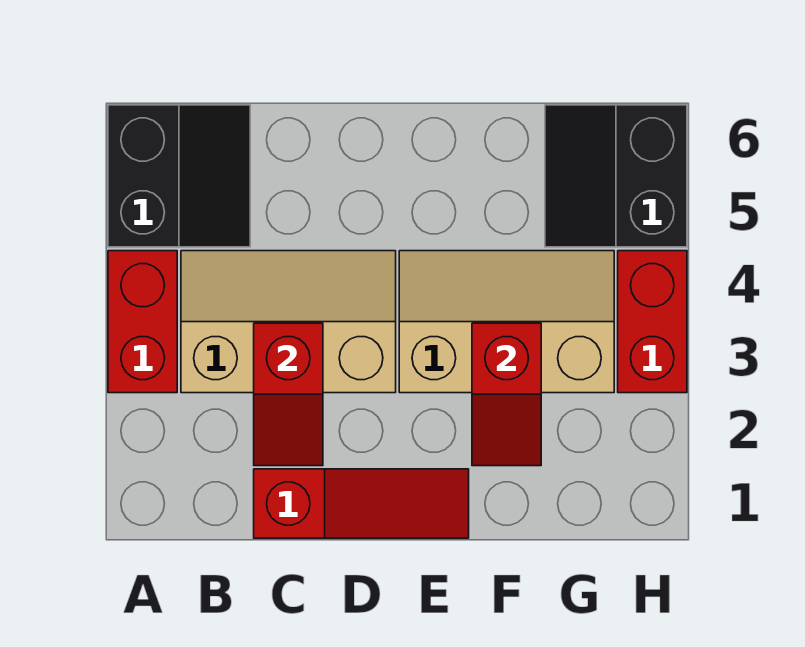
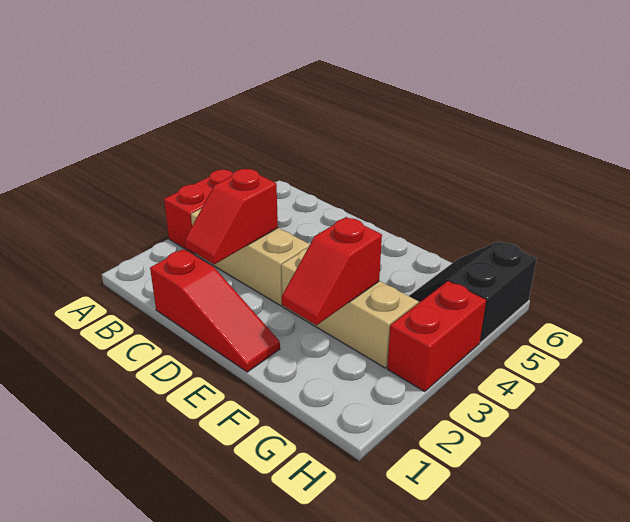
black 2x2 slope [108,105,250,247] -> none

